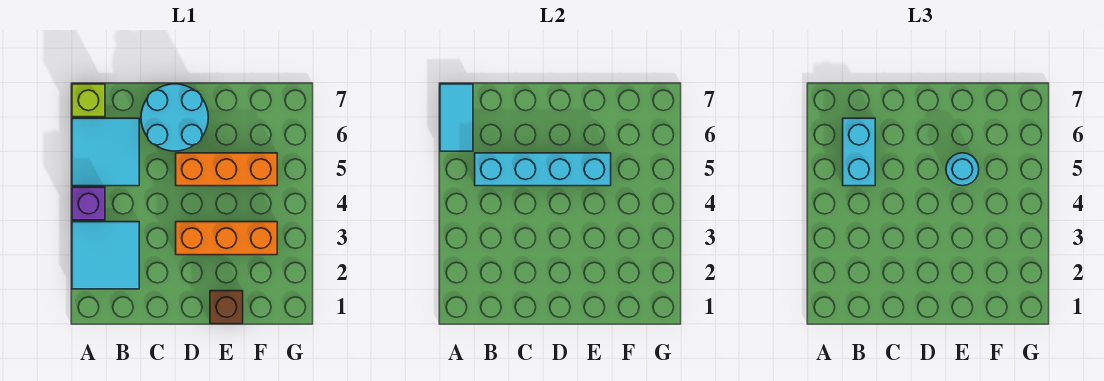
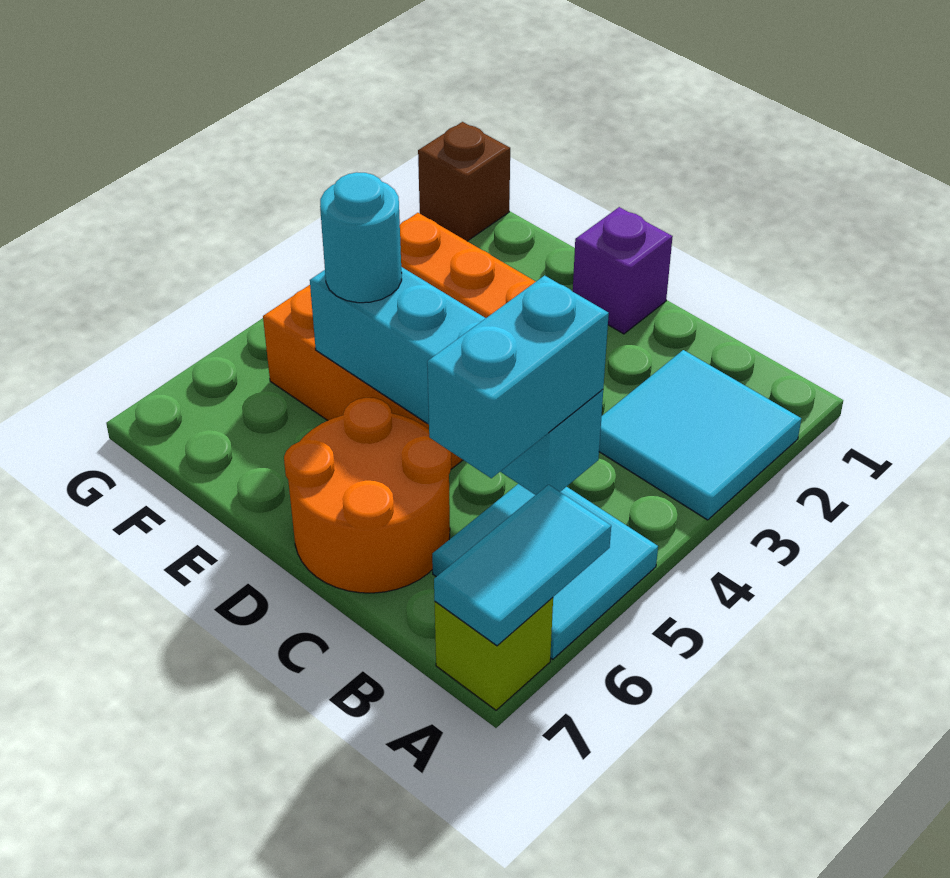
purple 1x1 brick [72,187,105,220] -> purple 1x1 brick moved to [573,207,673,334]
cyan 2x2 round brick [141,84,208,151] -> orange 2x2 round brick [284,398,451,593]
brown 1x1 brick [210,291,243,324] -> brown 1x1 brick moved to [418,122,510,241]

